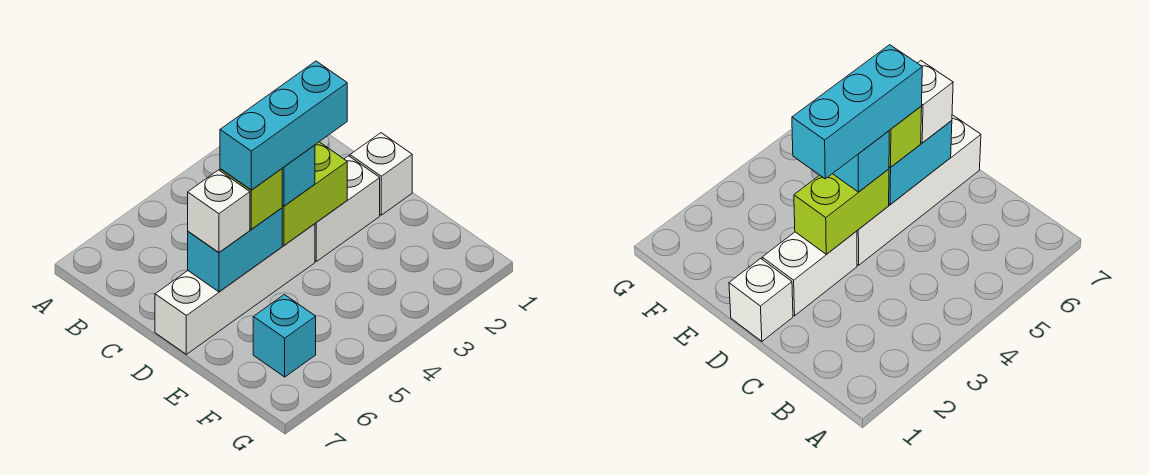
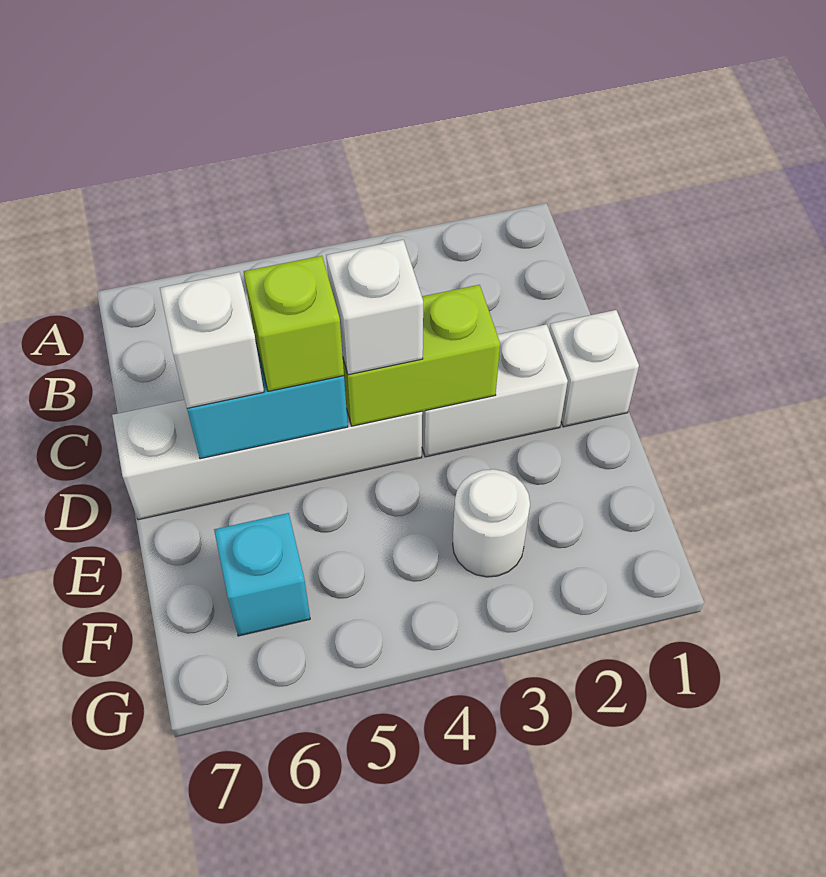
cyan 1x3 brick [220,61,347,190] -> none
cyan 1x1 brick [282,145,315,206] -> white 1x1 brick [326,240,423,375]
none -> white 1x1 round brick [453,469,530,577]

